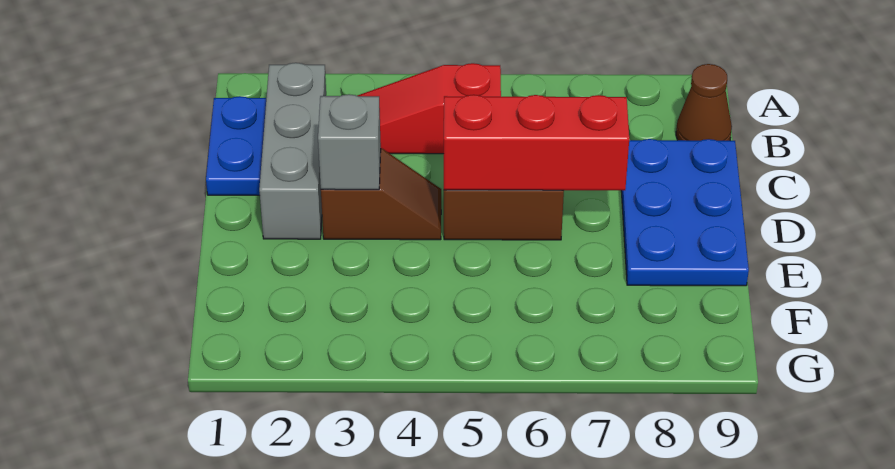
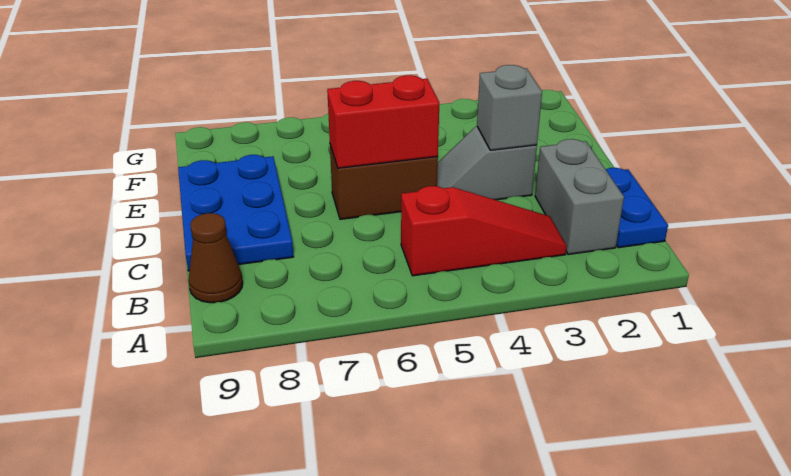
grey 1x3 brick [259,63,326,239] -> grey 1x2 brick [535,139,624,255]
brown 1x2 slope [321,148,441,240] -> grey 1x2 slope [437,126,537,200]
red 1x3 brick [444,95,629,191] -> red 1x2 brick [327,75,439,168]

